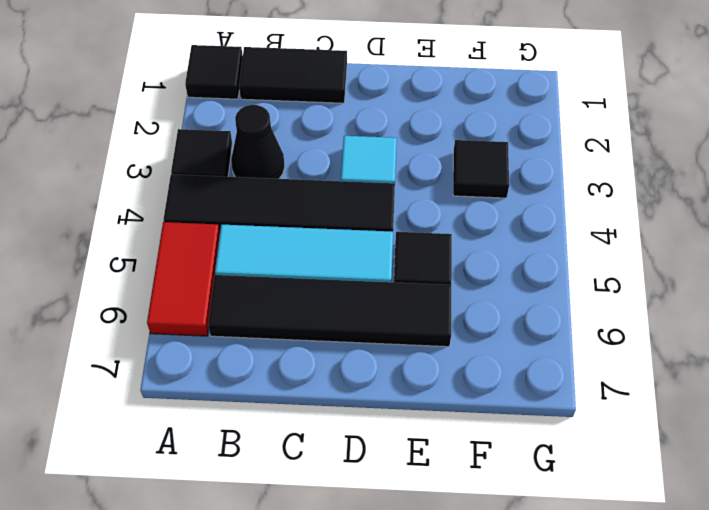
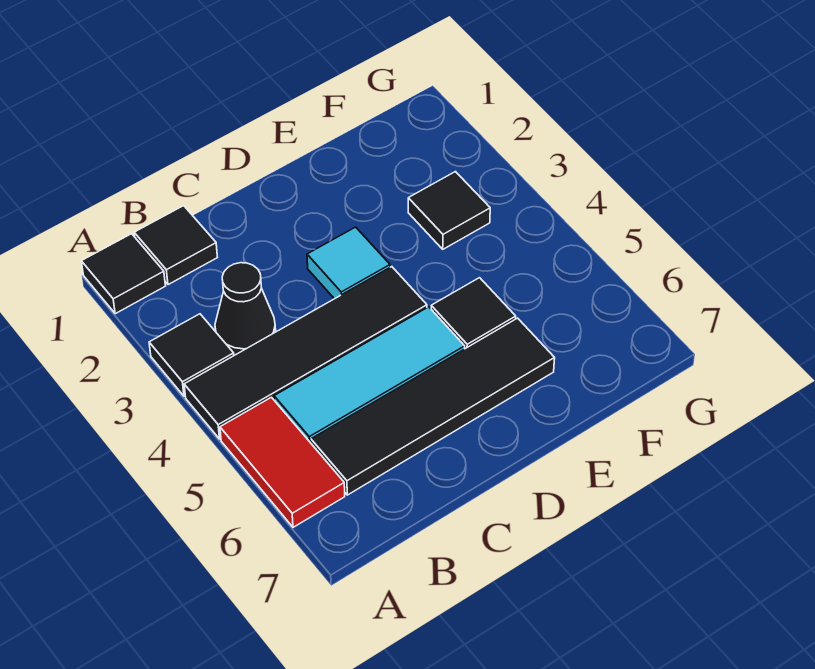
black 1x2 tile [239,47,347,103] -> black 1x1 tile [134,206,217,285]

